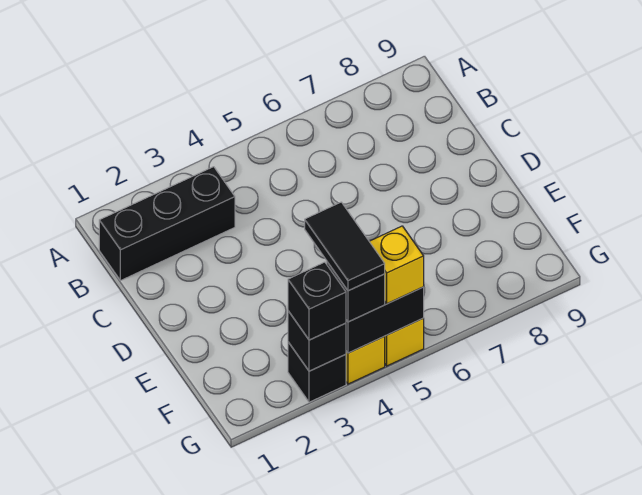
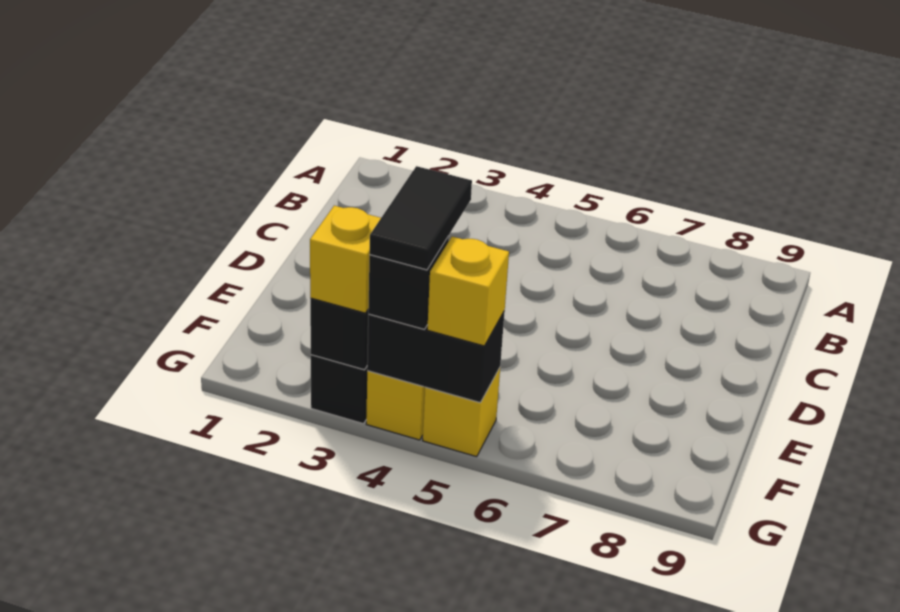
black 1x3 brick [99,167,235,281] -> none
black 1x1 brick [288,262,346,340] -> yellow 1x1 brick [310,206,381,313]

